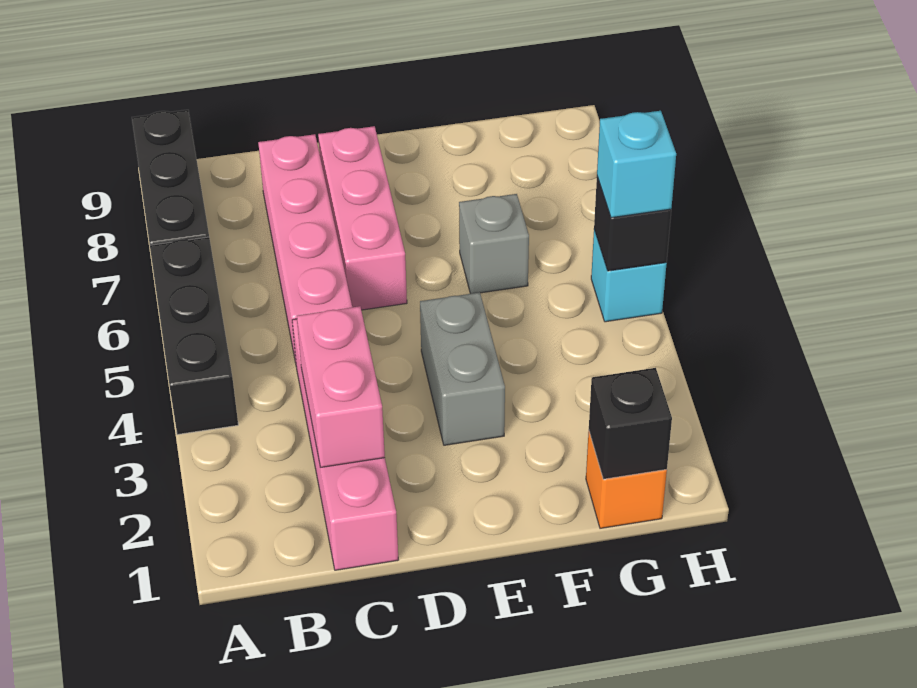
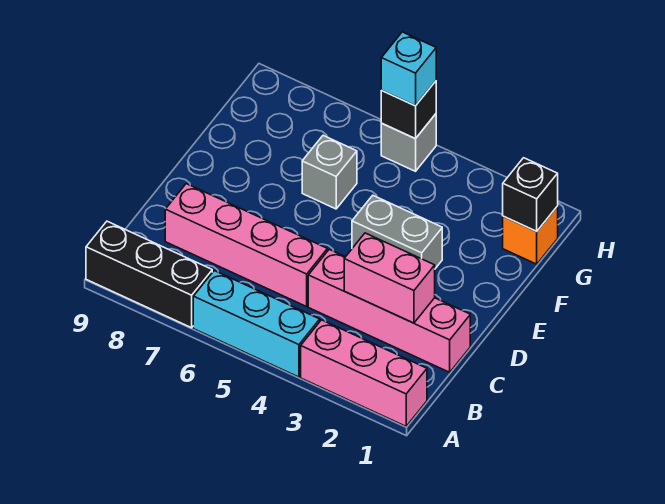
black 1x3 brick [150,237,238,435] -> cyan 1x3 brick [193,271,320,377]
pink 1x3 brick [318,126,407,310] -> pink 1x3 brick moved to [301,320,427,426]
cyan 1x1 brick [591,230,667,322] -> grey 1x1 brick [381,114,436,171]

